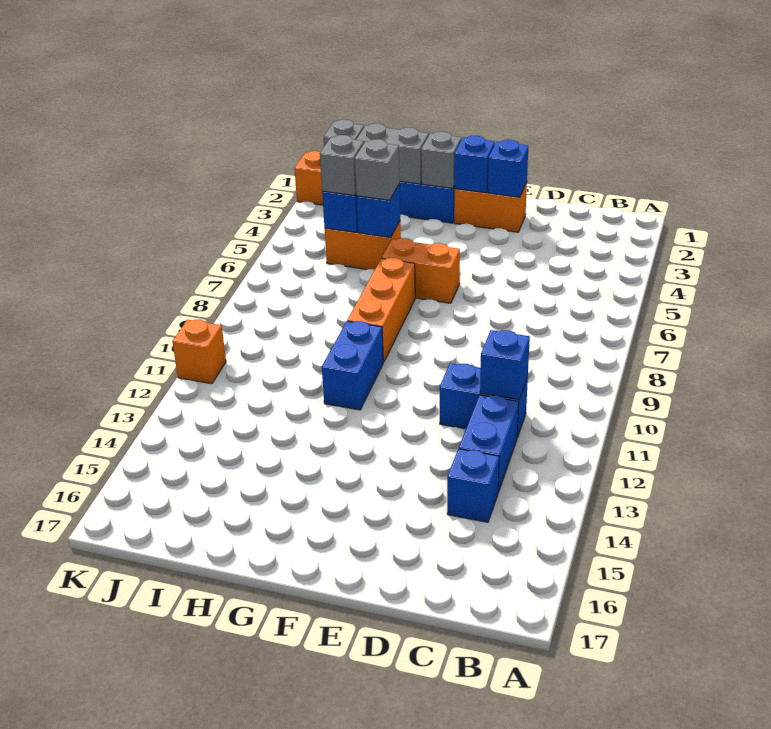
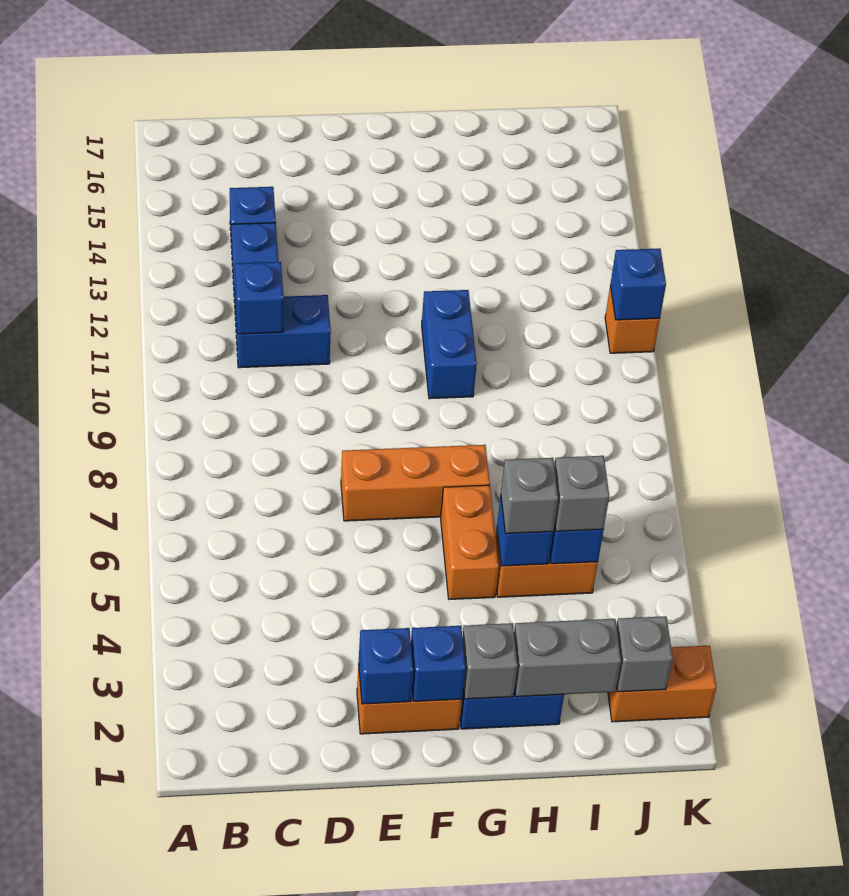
orange 1x2 brick [382,238,460,303] -> orange 1x2 brick turned to [441,485,499,599]
orange 1x3 brick [347,258,415,362] -> orange 1x3 brick turned to [341,445,490,521]
none -> blue 1x1 brick [610,248,666,320]

